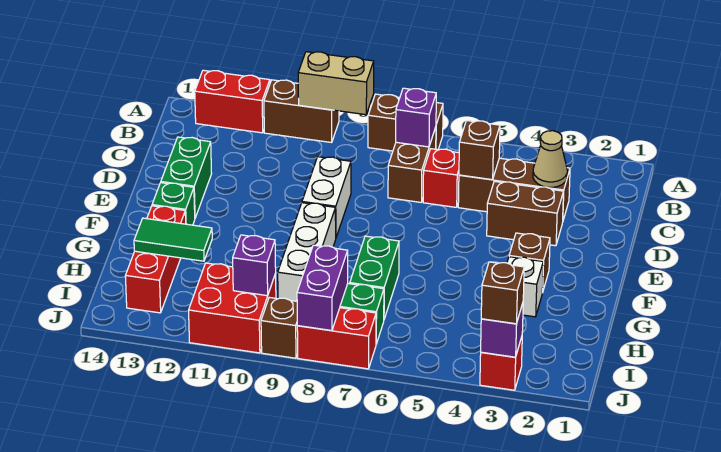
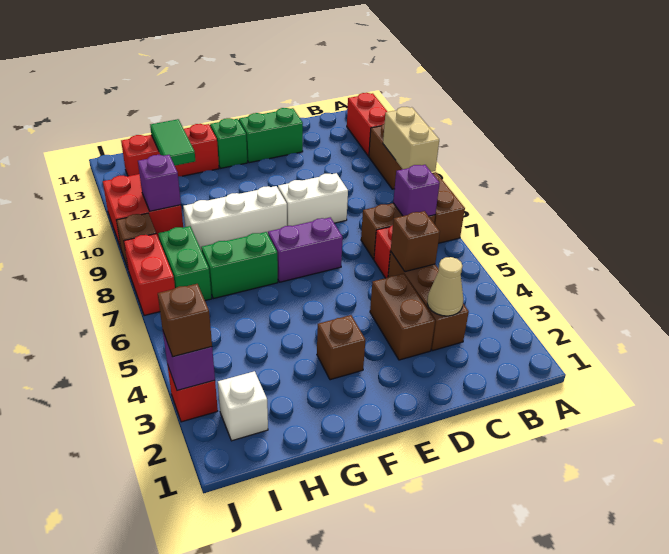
white 1x1 brick [507,257,543,317] -> white 1x1 brick moved to [218,371,268,441]
purple 1x2 brick [297,245,348,331] -> purple 1x2 brick moved to [268,217,343,282]

